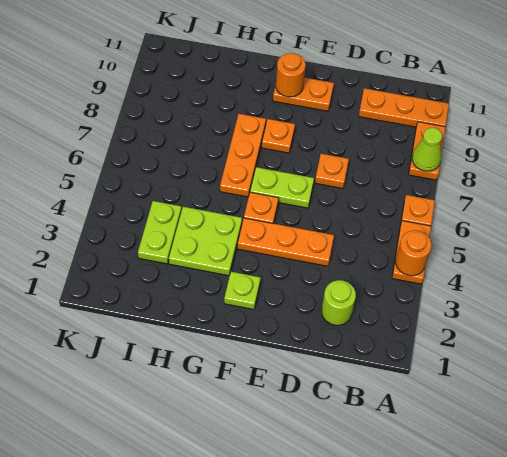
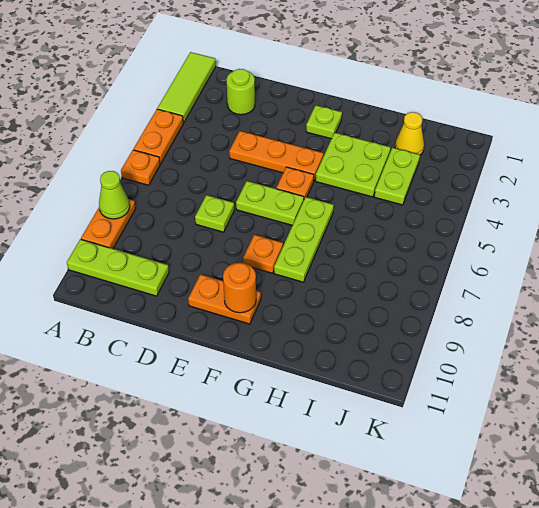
none -> lime 1x3 tile [157,52,216,123]
orange 1x1 round brick [396,230,432,276] -> none
orange 1x3 plate [359,88,449,127] -> lime 1x3 plate [67,239,169,296]
orange 1x1 plate [315,154,349,188] -> lime 1x1 plate [195,195,234,232]
orange 1x3 plate [220,114,266,197] -> lime 1x3 plate [274,197,334,282]
none -> yellow 1x1 cone [395,112,424,155]

